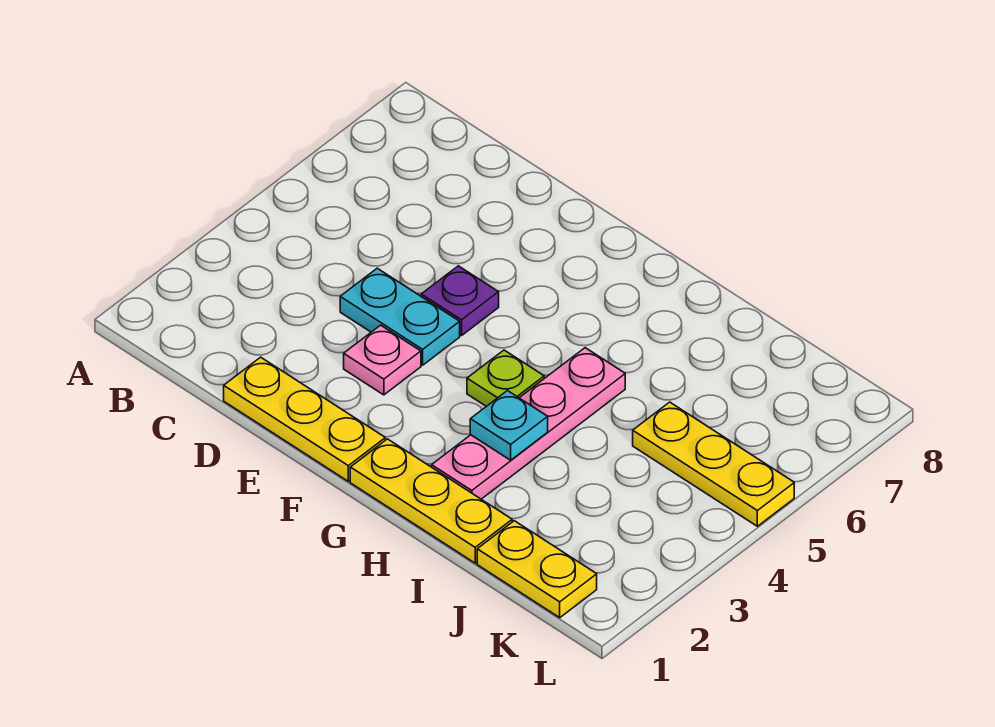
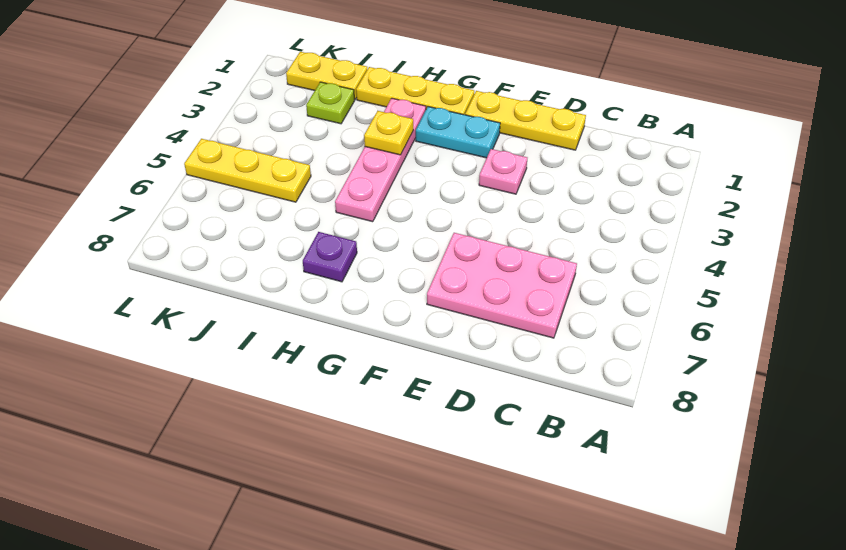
none -> pink 2x3 plate [427,233,577,338]
cyan 1x2 plate [340,268,460,365] -> cyan 1x2 plate moved to [416,107,500,158]
purple 1x1 plate [421,266,499,336] -> purple 1x1 plate moved to [303,232,357,282]
lime 1x1 plate [467,350,544,406] -> lime 1x1 plate moved to [306,82,354,124]
cyan 1x1 plate [470,391,548,460] -> yellow 1x1 plate [364,111,413,155]

